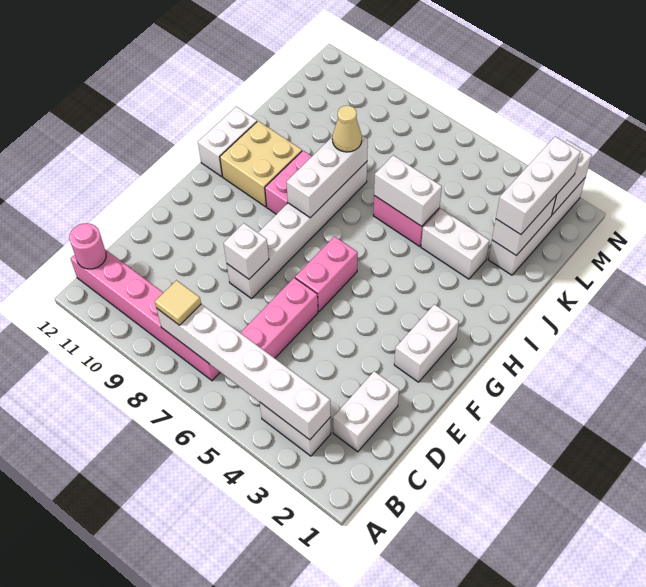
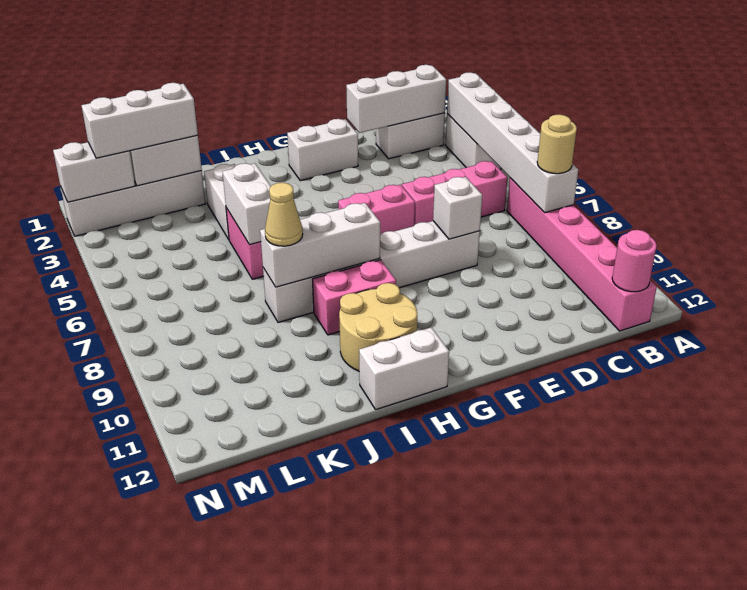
tan 1x1 tile [155,280,201,325] -> tan 1x1 round brick [537,114,577,174]
none -> white 1x3 brick [346,65,446,133]
tan 2x2 brick [220,121,302,207] -> tan 2x2 round brick [339,283,417,371]

